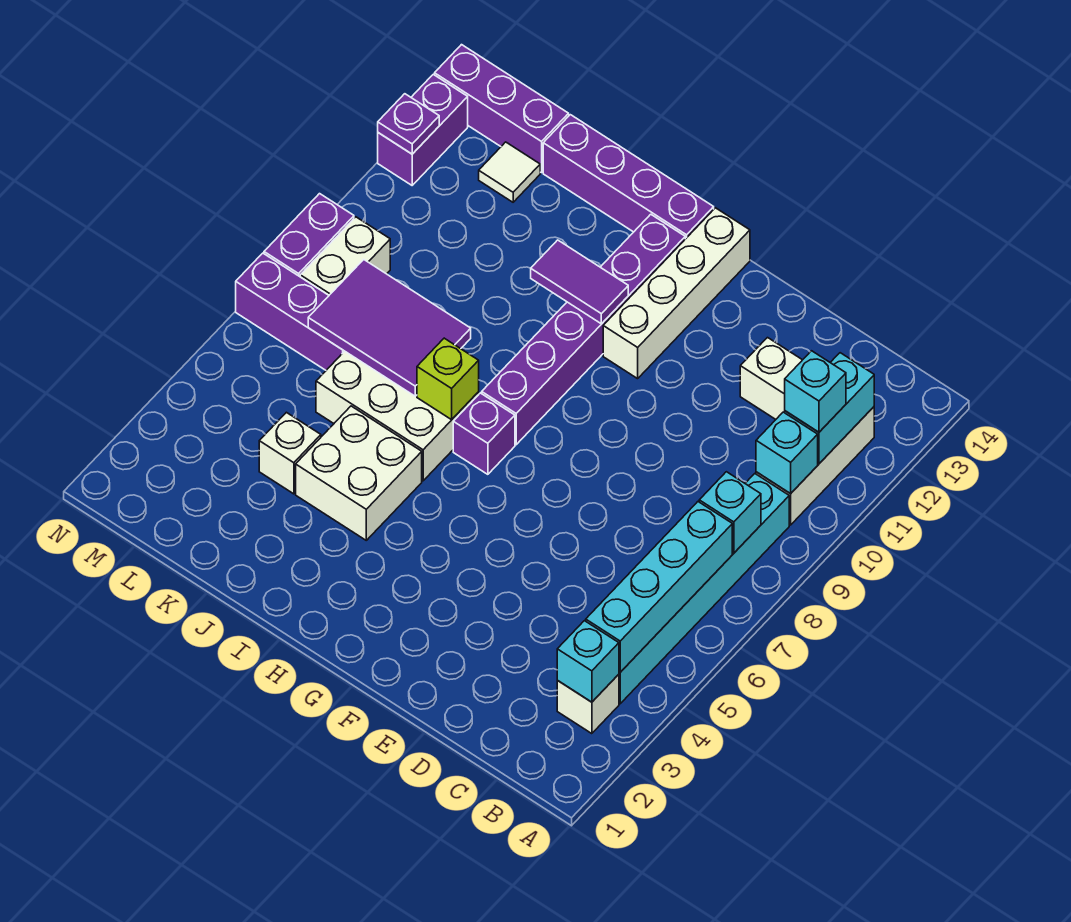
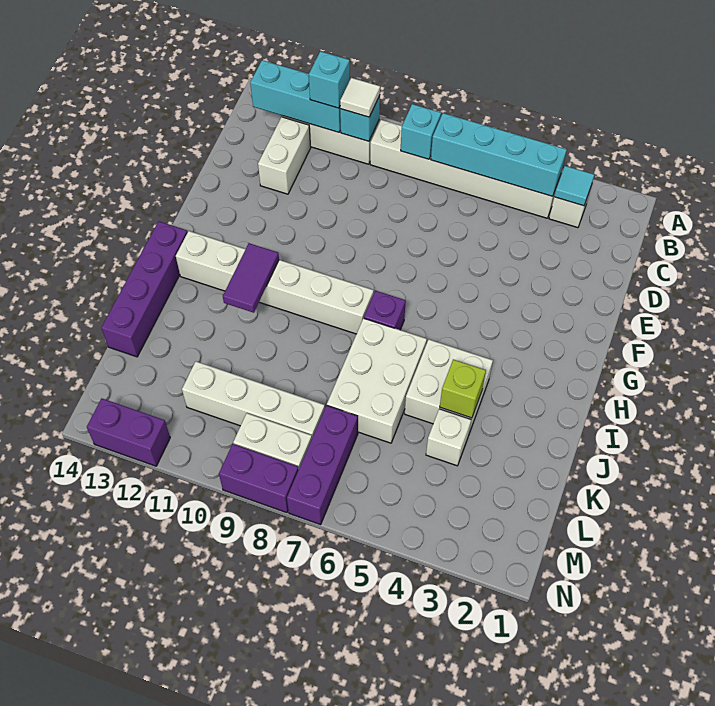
cyan 1x1 brick [557,621,619,702] -> cyan 1x1 tile [554,166,594,206]
cyan 1x6 brick [619,474,789,704] -> white 1x6 brick [370,120,561,218]
cyan 1x2 brick [785,353,874,464] -> cyan 1x3 brick [250,60,341,132]
white 1x4 brick [603,208,750,379] -> white 1x4 brick moved to [182,362,325,437]
purple 1x6 brick [482,214,685,445] -> white 1x6 brick [176,231,374,334]
lime 1x1 brick [417,338,479,420] -> lime 1x1 brick moved to [440,359,486,418]
purple 2x3 tile [308,260,471,396] -> none
white 1x1 tile [479,142,540,202] -> white 1x1 tile moved to [340,78,380,117]
purple 1x3 brick [435,45,569,173] -> none
purple 1x1 plate [378,94,439,154] -> none

